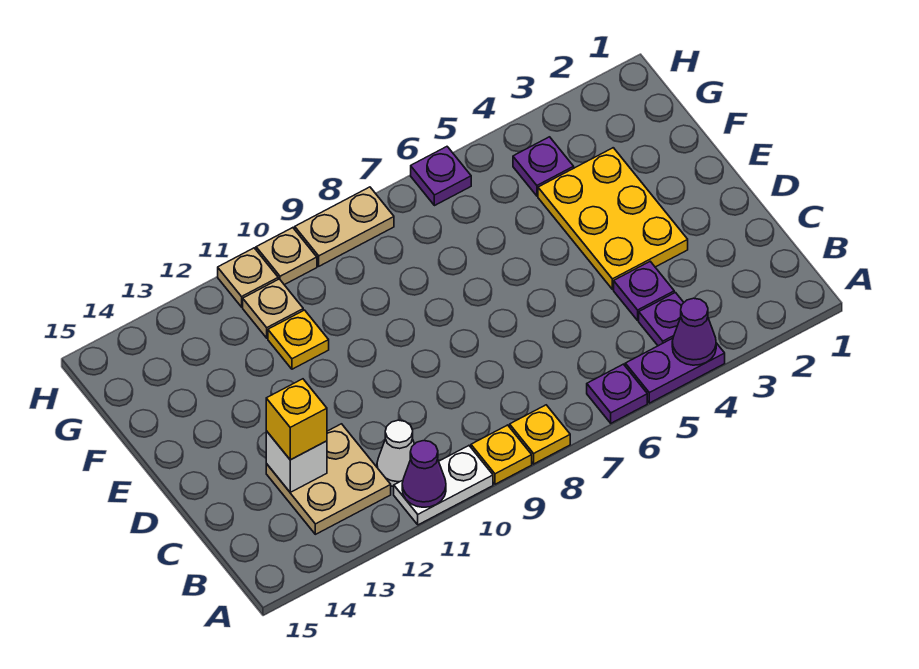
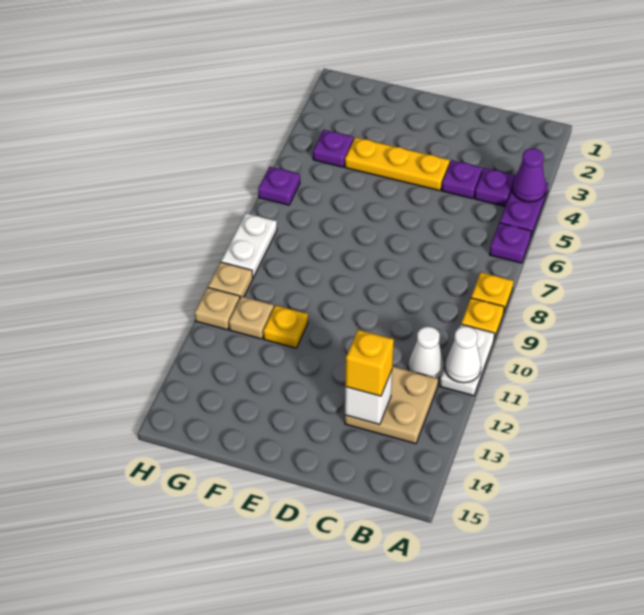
purple 1x1 cone [402,441,446,507] -> white 1x1 cone [445,326,481,383]
yellow 2x3 plate [538,148,688,289] -> yellow 1x3 plate [345,137,450,191]
tan 1x2 plate [295,187,394,266] -> white 1x2 plate [221,213,277,277]

